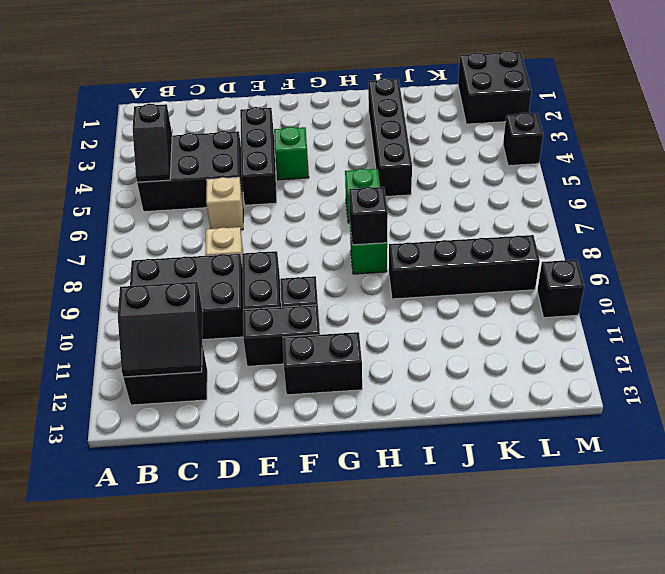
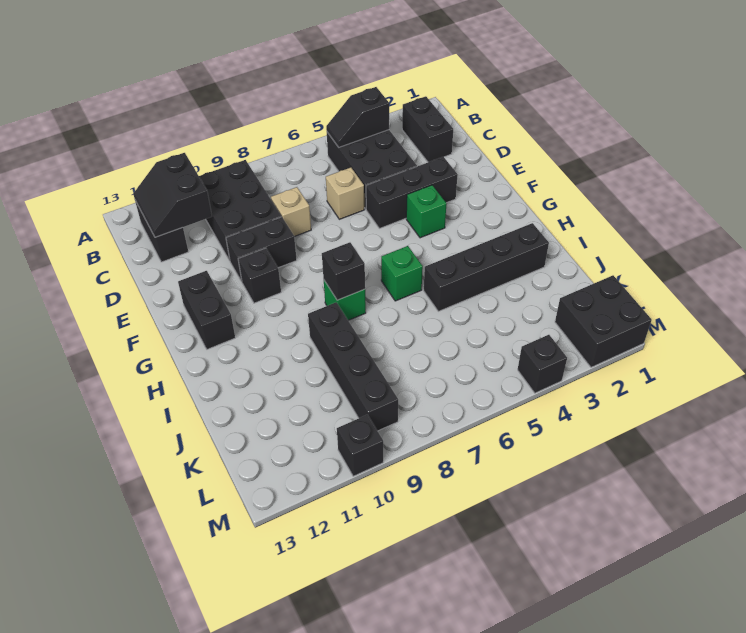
black 1x2 brick [243,305,320,366] -> black 1x2 brick moved to [402,96,453,162]

